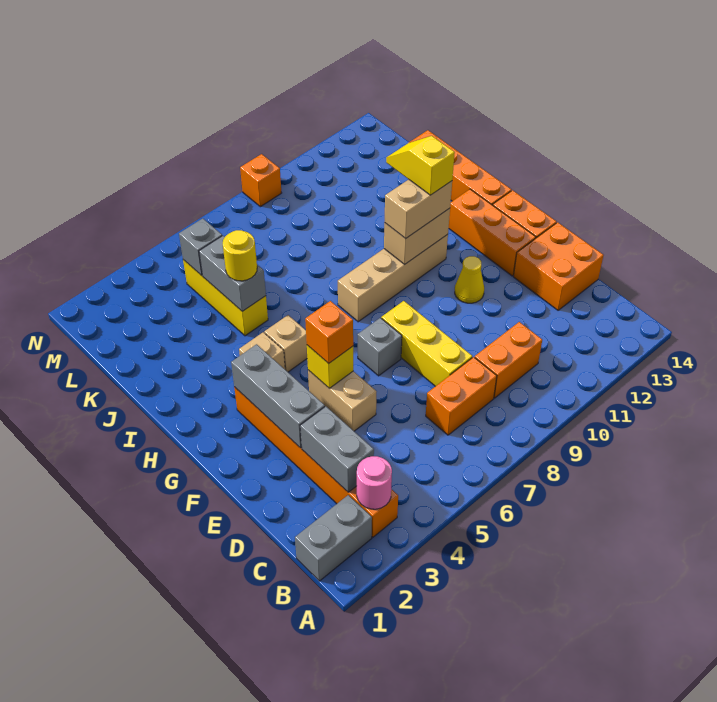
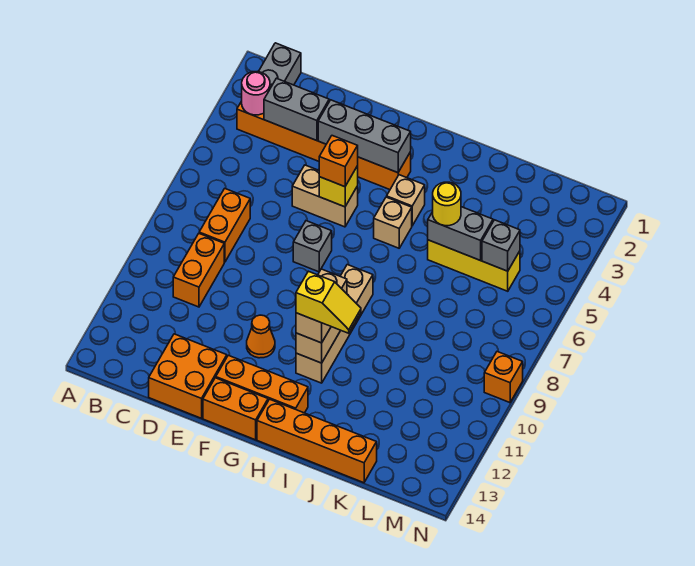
yellow 1x3 brick [381,301,472,386] -> none
yellow 1x1 cone [455,256,484,303] -> orange 1x1 cone [247,315,275,358]

